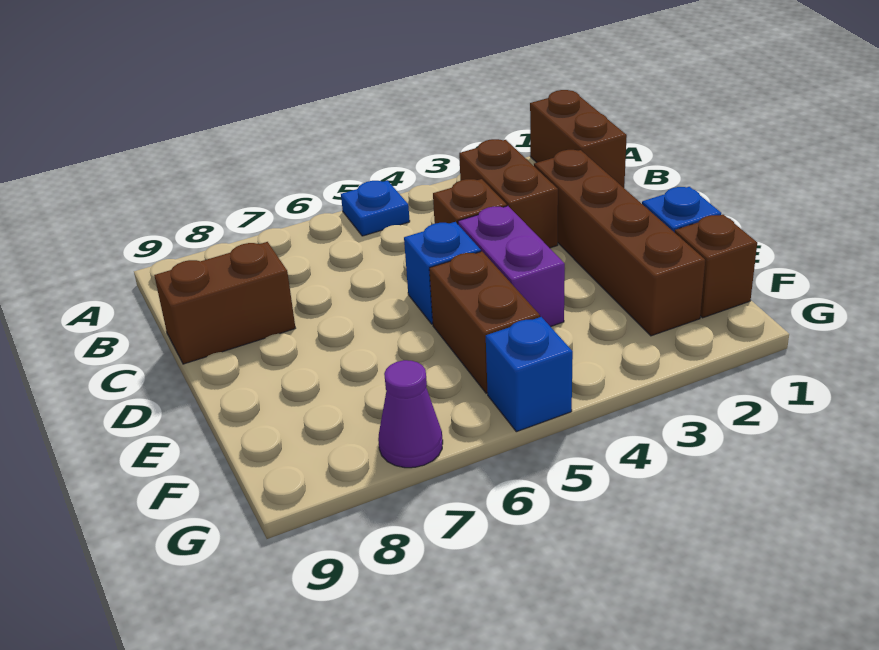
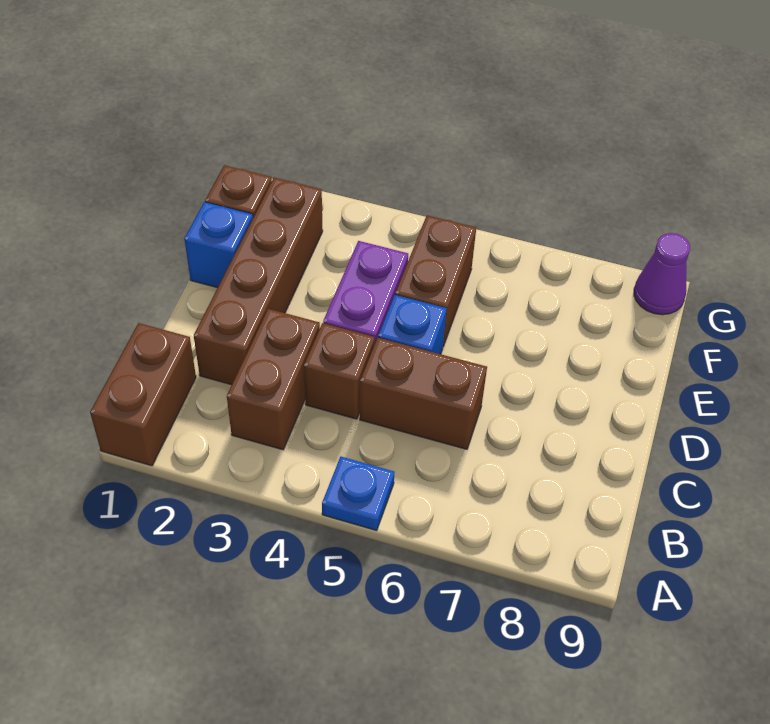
brown 1x2 brick [154,242,295,364] -> brown 1x2 brick moved to [360,338,487,449]
blue 1x1 brick [486,317,573,432] -> none
purple 1x1 cone [378,360,443,468] -> purple 1x1 cone moved to [634,233,690,315]

